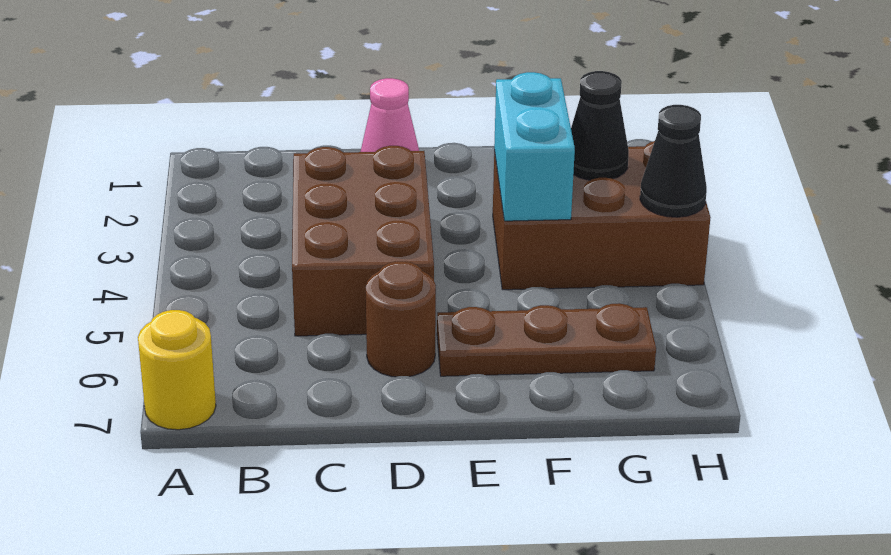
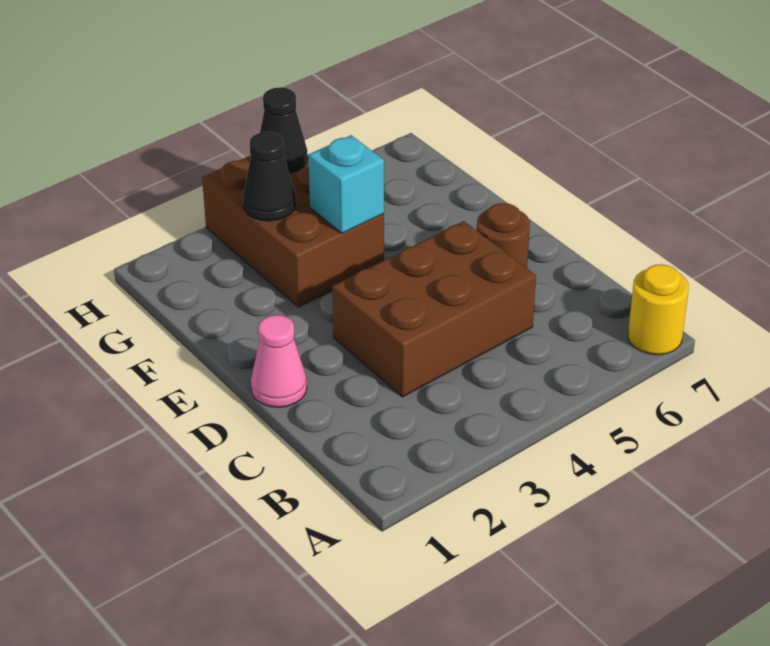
brown 1x3 plate [437,303,656,376] -> none
cyan 1x2 brick [494,72,575,221] -> cyan 1x1 brick [308,135,384,233]

